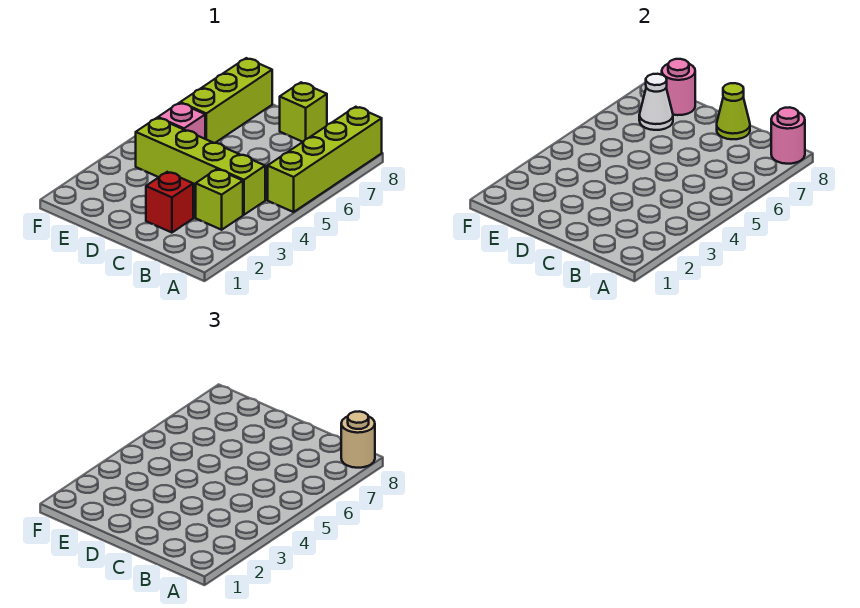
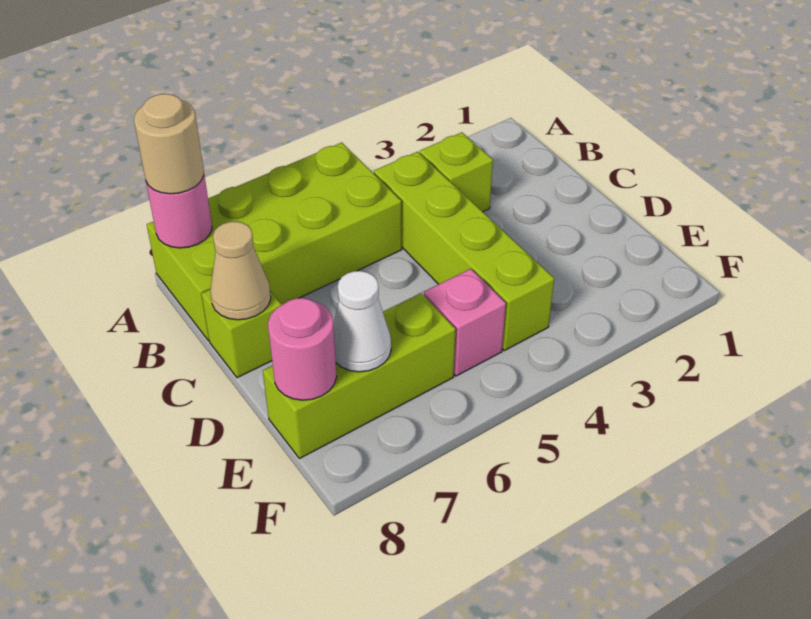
lime 1x4 brick [268,107,382,212] -> lime 2x4 brick [147,143,402,340]
red 1x1 brick [146,172,193,233] -> none
lime 1x1 cone [717,83,750,139] -> tan 1x1 cone [211,222,271,320]

